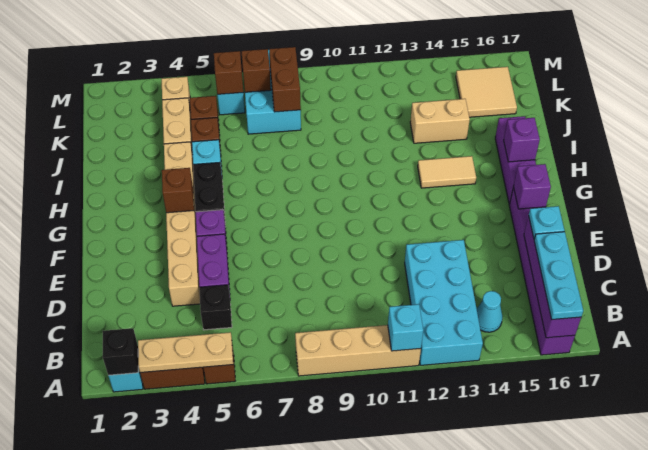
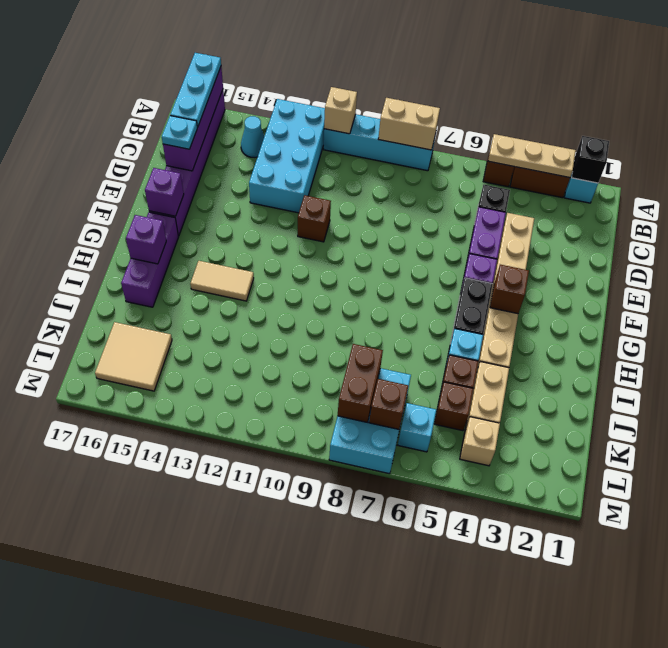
tan 1x4 brick [295,325,421,376] -> cyan 1x4 brick [324,114,436,171]
cyan 1x1 brick [388,304,423,351] -> tan 1x1 brick [324,87,357,134]
tan 1x2 brick [410,99,470,143] -> tan 1x2 brick moved to [378,98,440,150]
brown 1x1 brick [214,51,243,94] -> brown 1x1 brick moved to [298,195,331,242]

